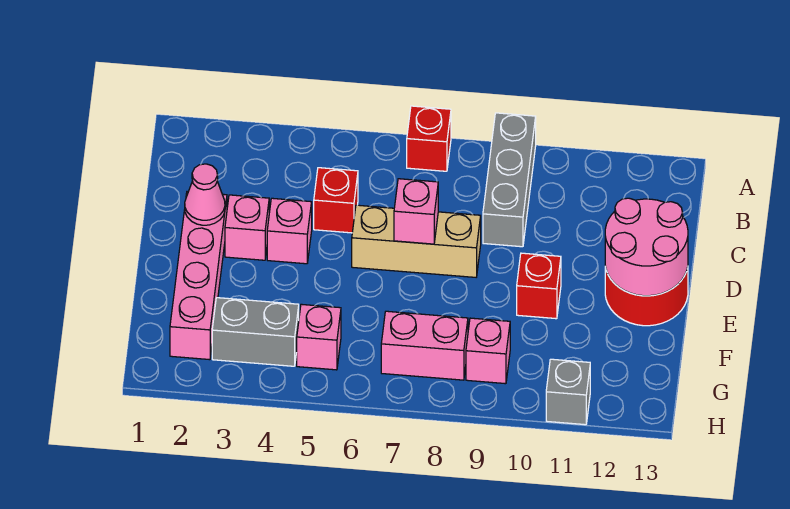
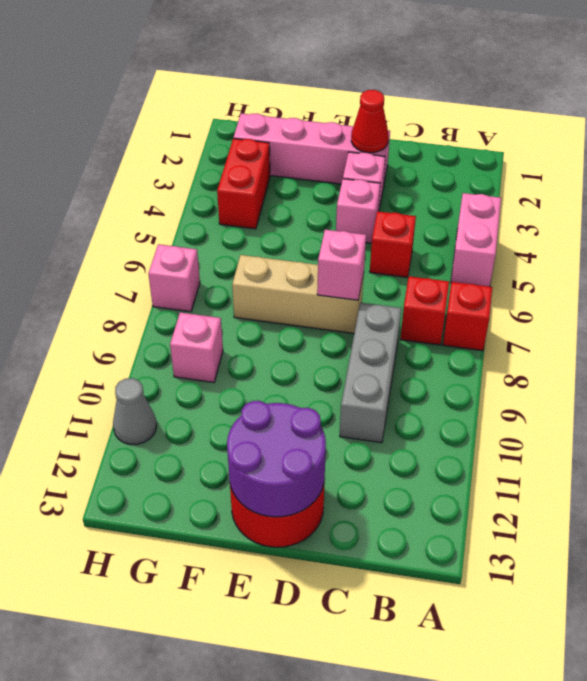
grey 1x3 brick [483,113,536,247] -> grey 1x3 brick turned to [340,303,401,443]
pink 1x1 cone [185,164,225,225] -> red 1x1 cone [351,90,388,153]
tan 1x3 brick [352,205,481,277] -> tan 1x3 brick turned to [232,255,364,333]
pink 2x2 round brick [605,198,688,296] -> purple 2x2 round brick [227,401,326,517]
red 1x1 brick [517,253,561,319] -> red 1x1 brick moved to [400,276,449,345]
grey 1x2 brick [212,298,299,366] -> red 1x2 brick [217,138,270,229]
pink 1x1 brick [297,304,341,370] -> pink 1x1 brick moved to [148,244,200,312]
pink 1x2 brick [381,311,468,380] -> pink 1x2 brick moved to [451,193,501,287]
grey 1x1 brick [546,359,590,425] -> grey 1x1 cone [113,378,157,445]

